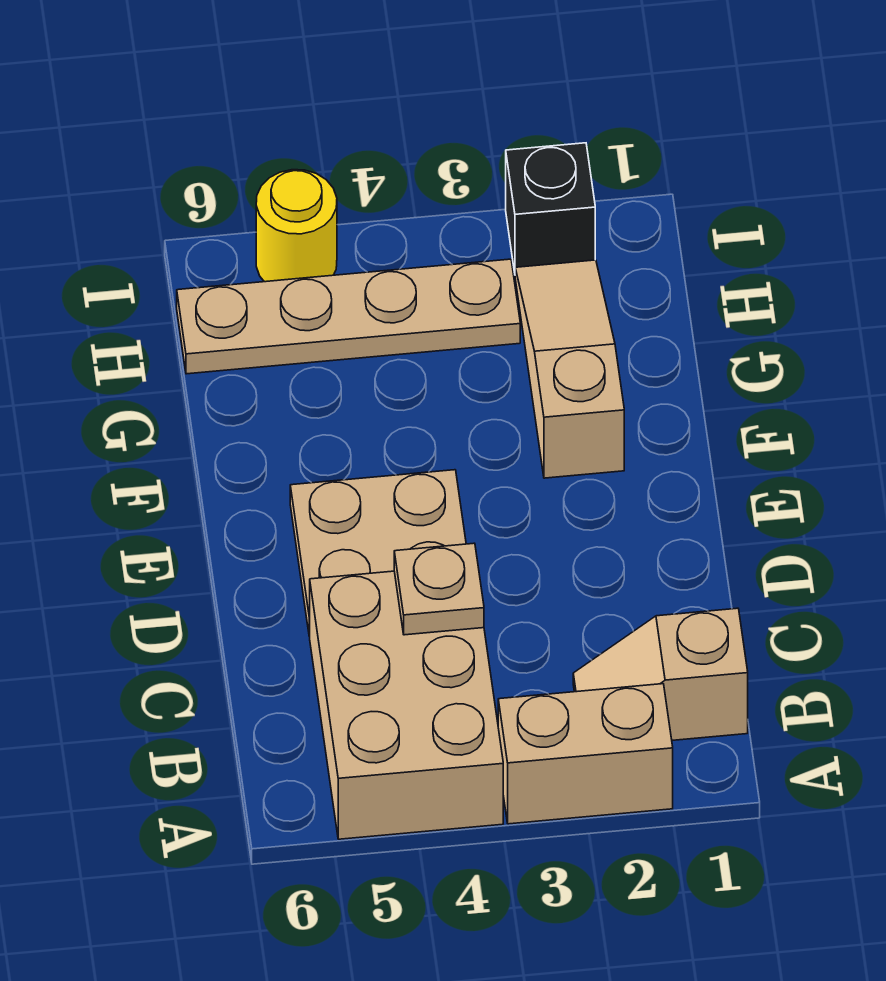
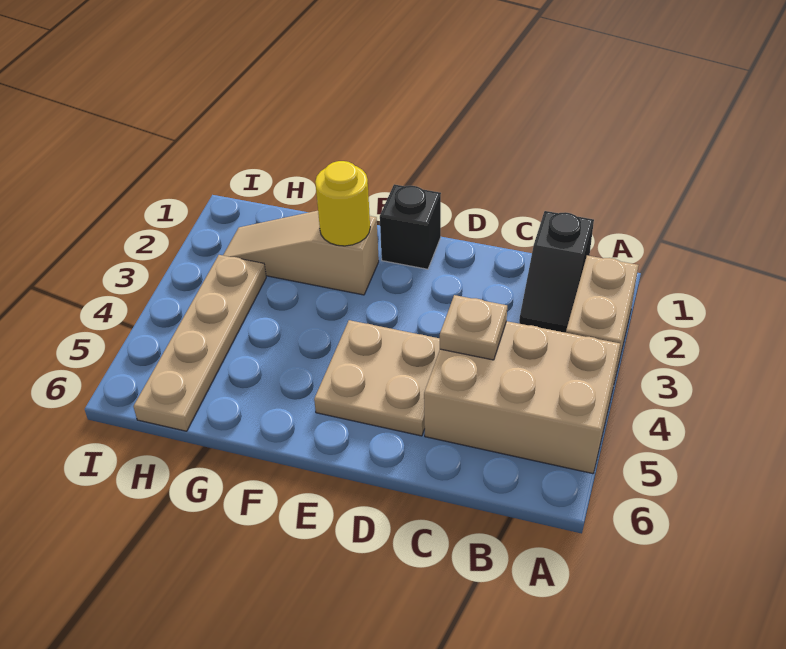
tan 1x2 slope [573,608,748,740] -> black 1x2 slope [519,211,594,333]
black 1x1 brick [506,143,595,273] -> black 1x1 brick moved to [380,184,441,269]
yellow 1x1 round brick [256,170,337,282] -> yellow 1x1 round brick moved to [315,161,370,246]

